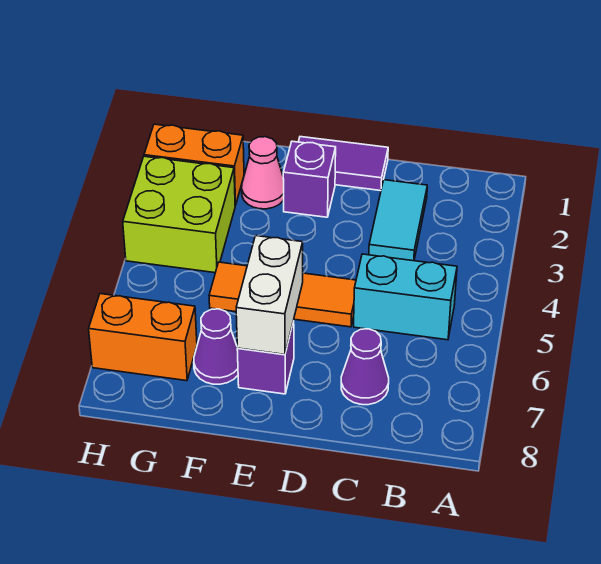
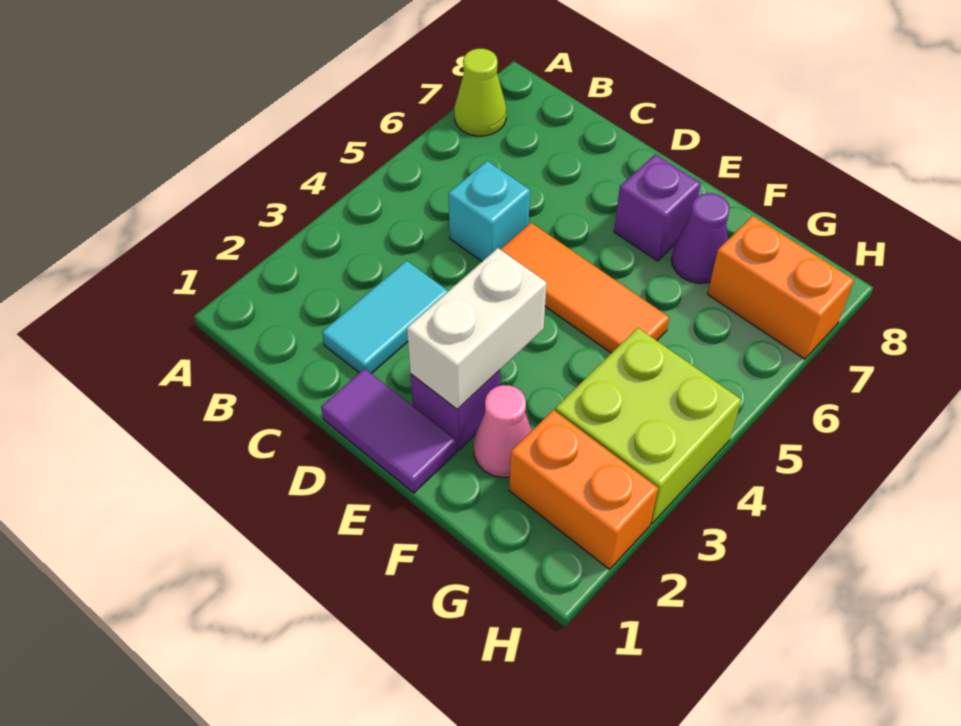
none -> lime 1x1 cone [454,49,506,136]
cyan 1x2 brick [354,254,457,340] -> cyan 1x1 brick [448,161,530,261]
purple 1x1 cone [341,329,389,405] -> none
white 1x2 brick [236,236,303,355] -> white 1x2 brick moved to [407,248,547,409]

